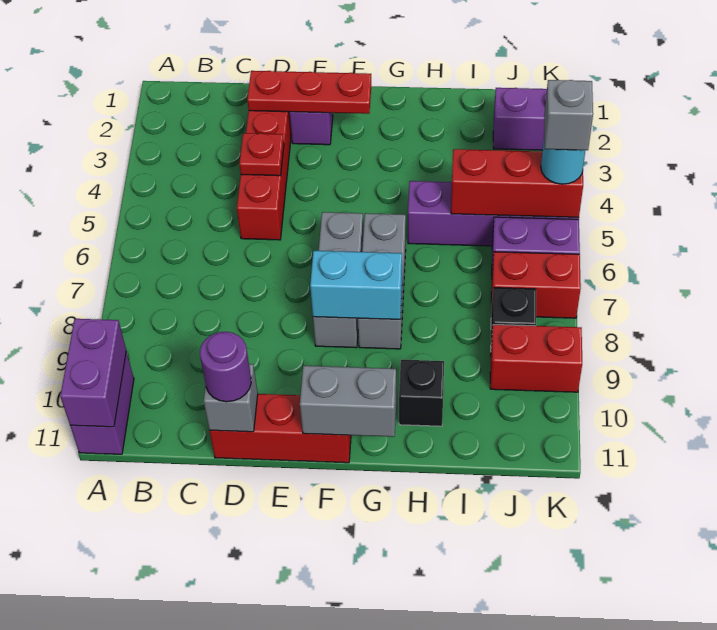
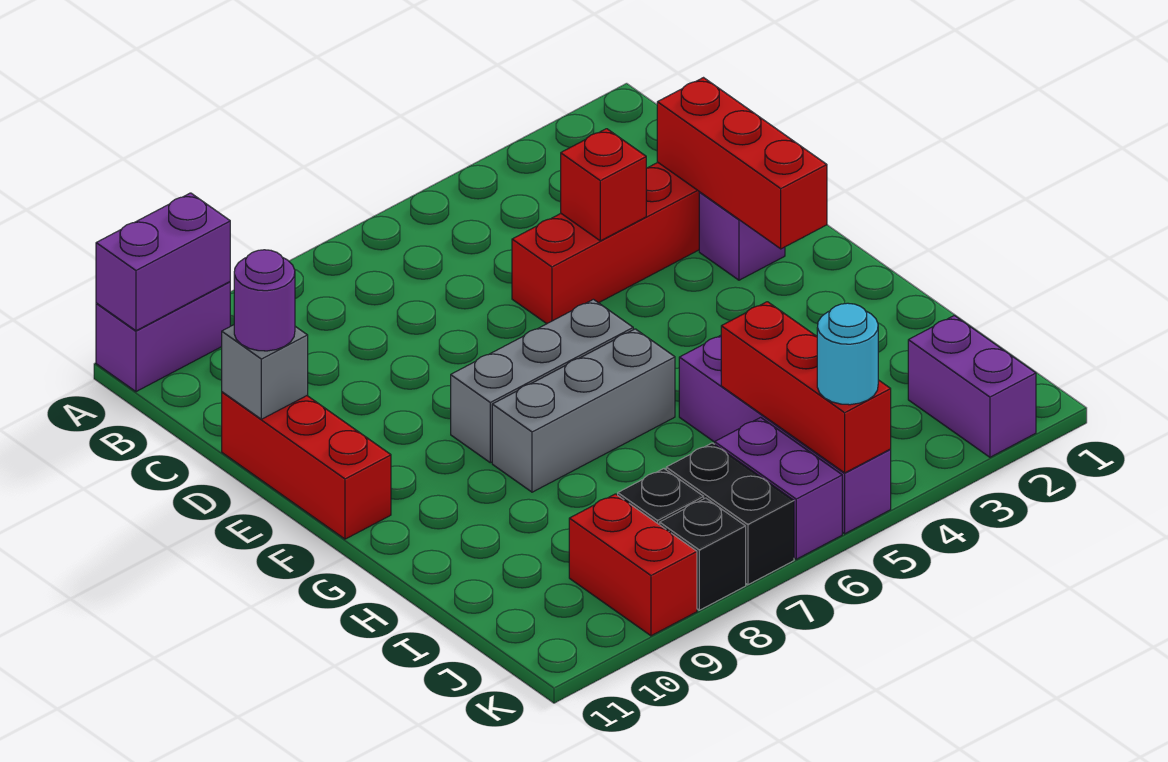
red 1x3 plate [247,71,371,114] -> red 1x3 brick [657,78,827,249]
red 1x1 plate [239,133,284,176] -> red 1x1 brick [561,129,646,241]
cyan 1x2 brick [310,251,402,319] -> none
grey 1x2 brick [300,366,397,437] -> none
black 1x1 brick [399,360,444,426] -> black 1x1 brick moved to [660,498,746,610]
red 1x2 brick [491,252,581,318] -> black 1x2 brick [666,443,794,585]
grey 1x1 brick [544,80,593,150] -> none

